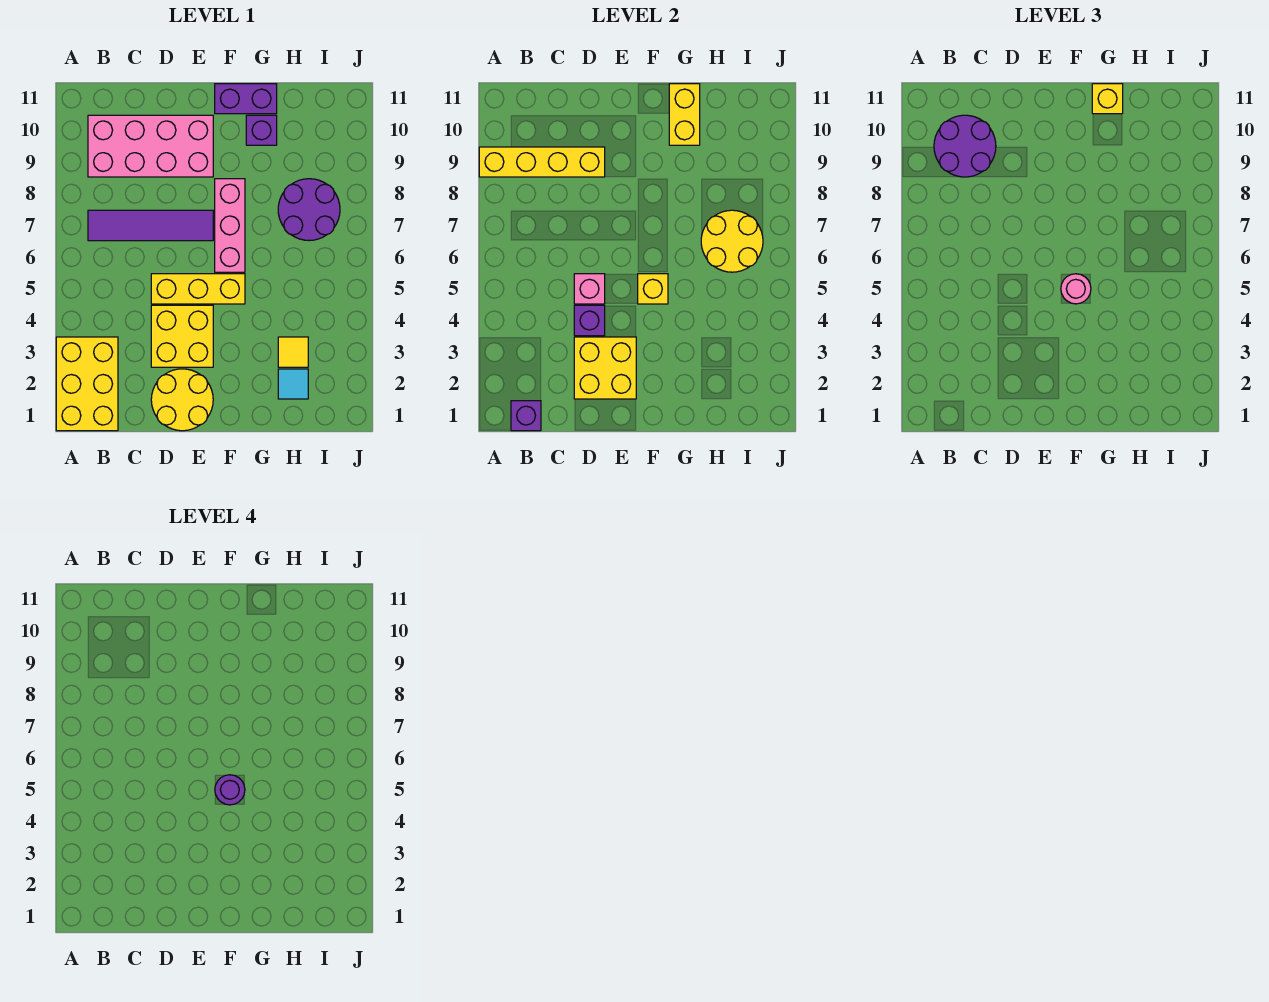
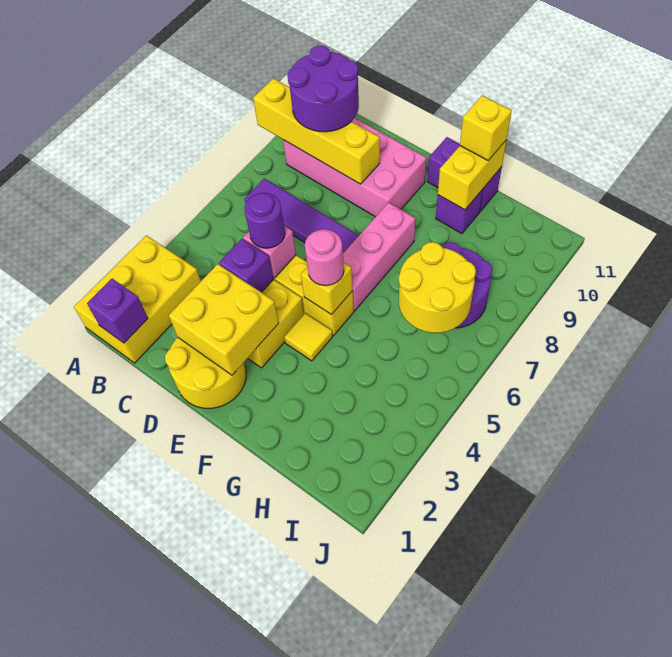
purple 1x1 round brick [215,775,245,805] -> purple 1x1 round brick moved to [244,193,285,248]
cyan 1x1 tile [278,369,308,399] -> none
yellow 1x1 tile [278,337,308,367] -> yellow 1x1 tile moved to [284,313,333,361]

